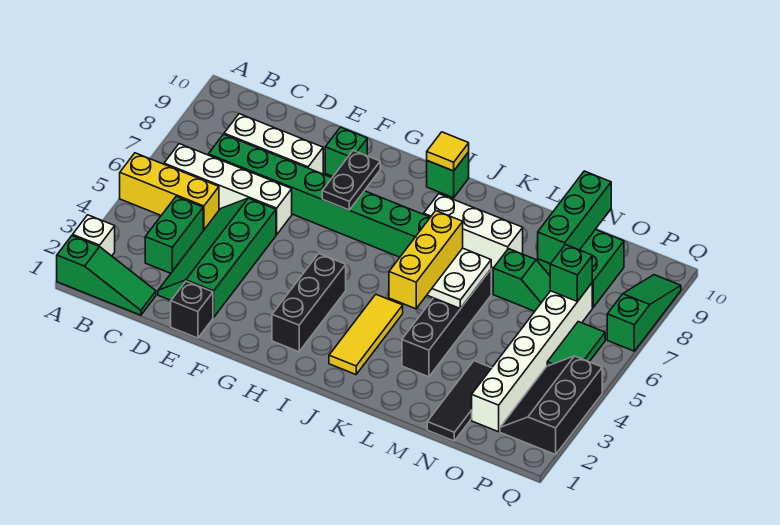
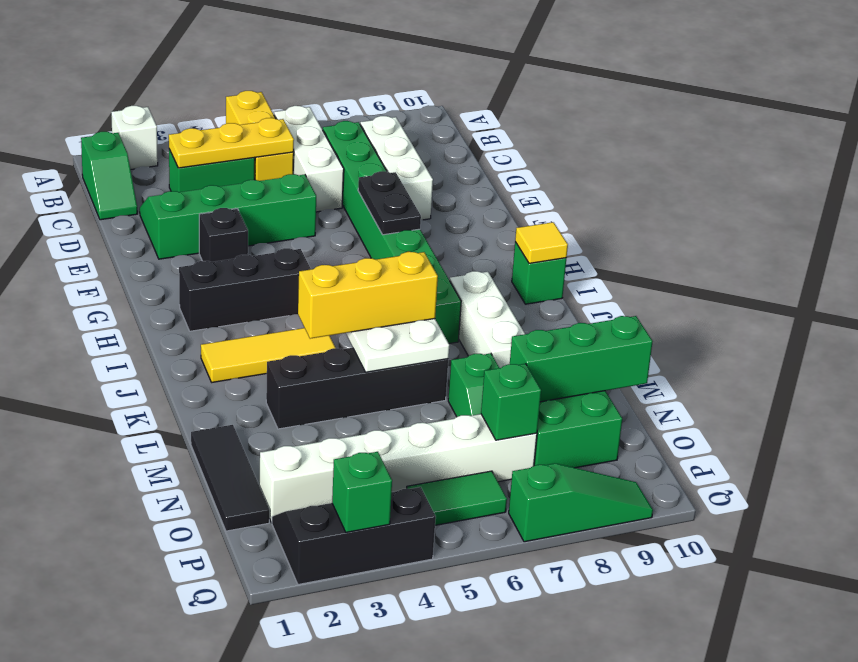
green 1x3 slope [57,236,156,315] -> green 1x2 slope [81,132,138,220]
white 1x4 brick [164,144,292,235] -> white 1x3 brick [274,106,344,212]
none -> yellow 1x3 plate [169,118,294,168]
black 1x1 brick [171,281,213,338] -> black 1x1 brick moved to [199,208,248,262]
green 1x1 brick [325,127,367,176] -> green 1x1 brick moved to [332,452,392,532]
black 1x2 plate [322,150,380,210] -> black 1x2 plate turned to [358,171,421,235]
black 1x3 tile [427,361,491,441] -> black 1x3 tile turned to [191,425,269,531]

